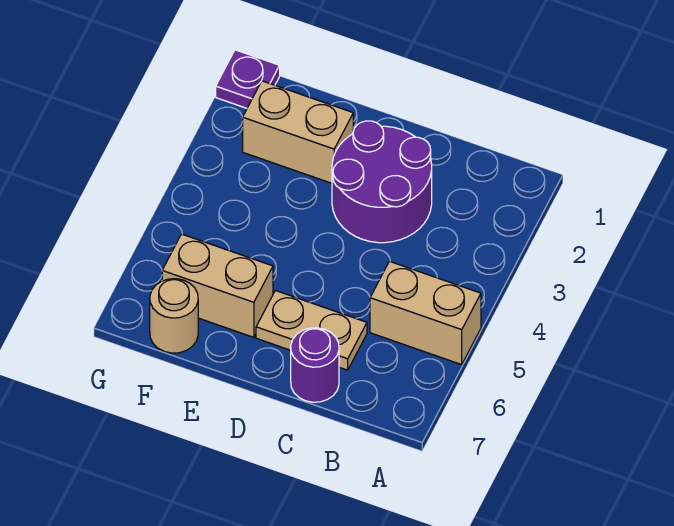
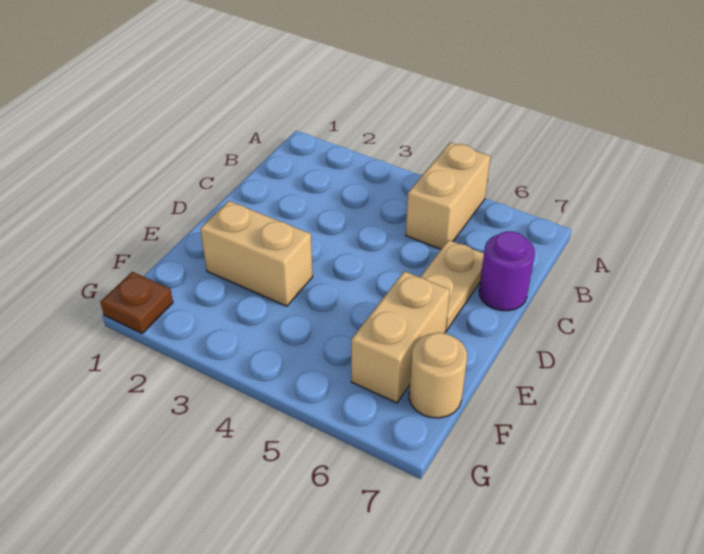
purple 2x2 round brick [332,121,432,243] -> none
tan 1x2 brick [243,81,353,183] -> tan 1x2 brick turned to [200,201,313,306]
purple 1x1 plate [216,50,280,108] -> brown 1x1 plate [100,272,173,333]

